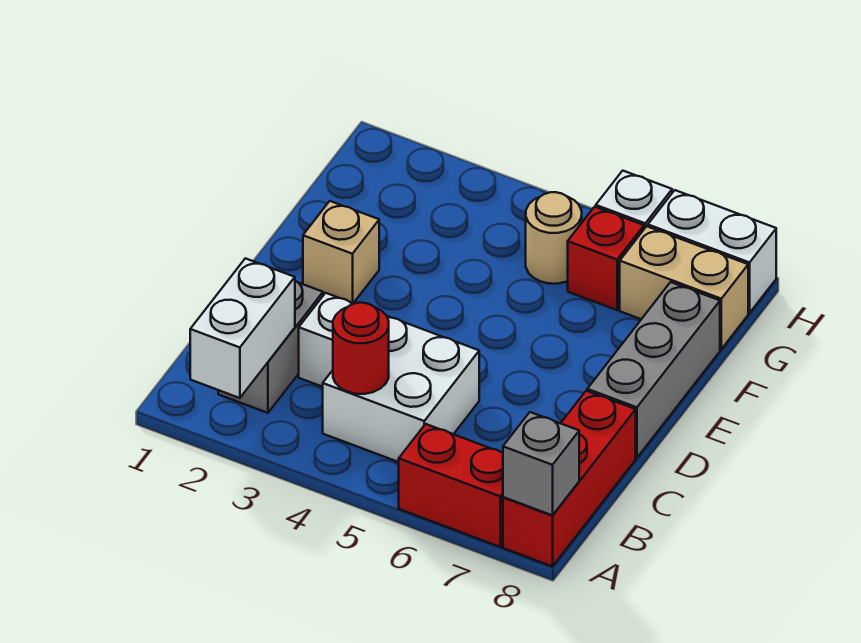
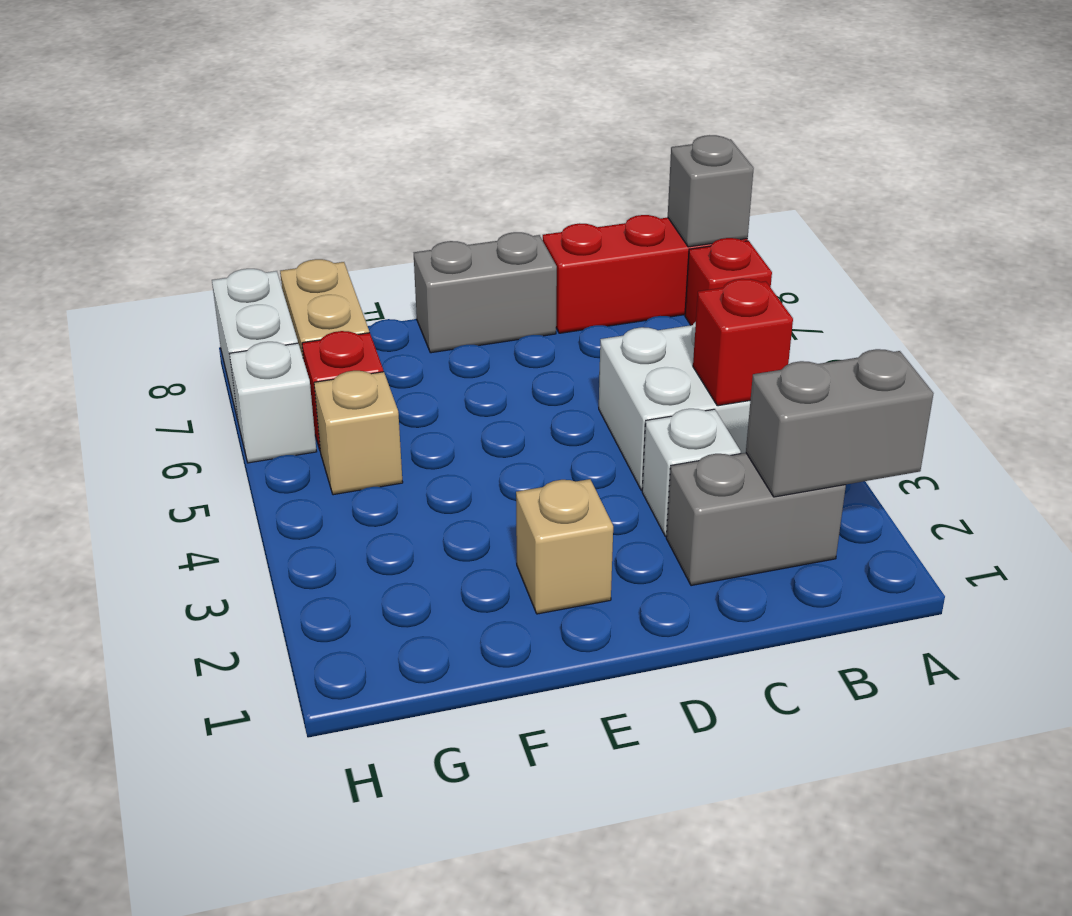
white 1x2 brick [190,258,295,398] -> grey 1x2 brick [746,349,934,497]
red 1x2 brick [399,424,503,547] -> red 1x1 brick [685,238,772,325]
red 1x1 round brick [333,303,389,394] -> red 1x1 brick [693,279,793,406]
grey 1x3 brick [587,282,720,458] -> grey 1x2 brick [414,232,557,353]
tan 1x1 round brick [526,192,582,284] -> tan 1x1 brick [314,371,403,495]

